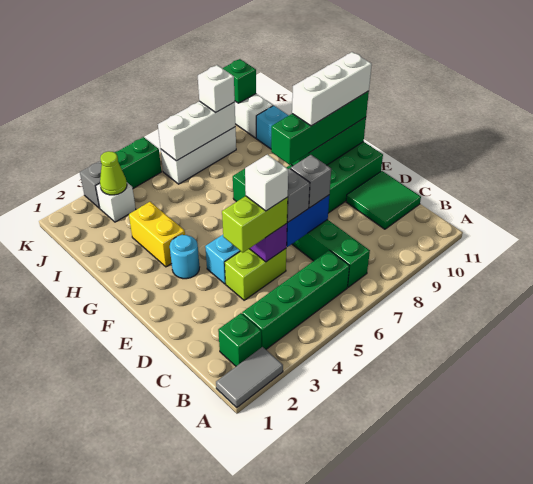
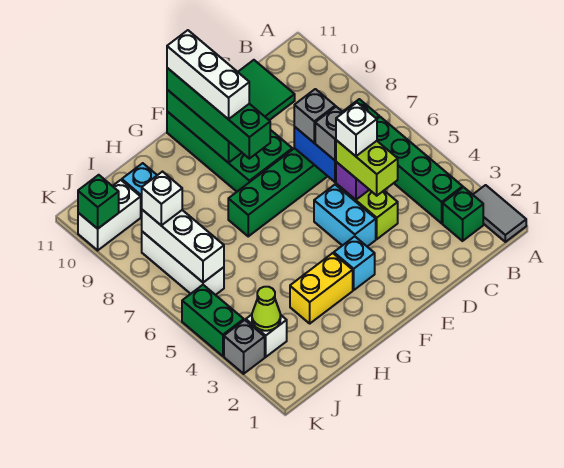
cyan 1x1 round brick [170,235,199,279] -> cyan 1x1 brick [334,236,375,290]

